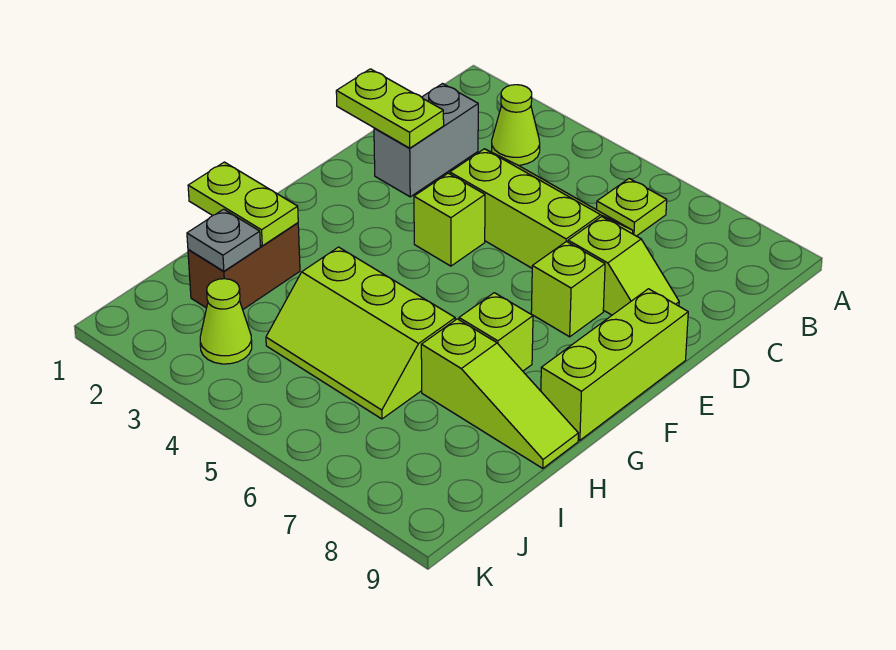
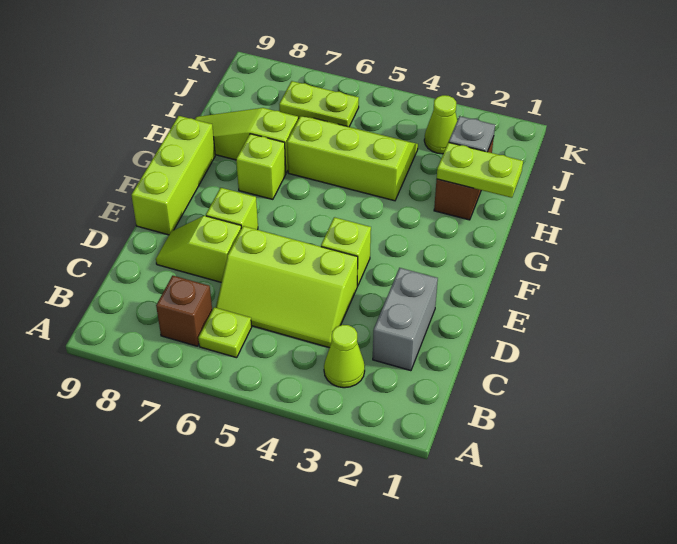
none -> brown 1x1 brick [156,276,212,346]
lime 1x2 plate [336,69,444,148] -> lime 1x2 plate moved to [279,81,359,127]

